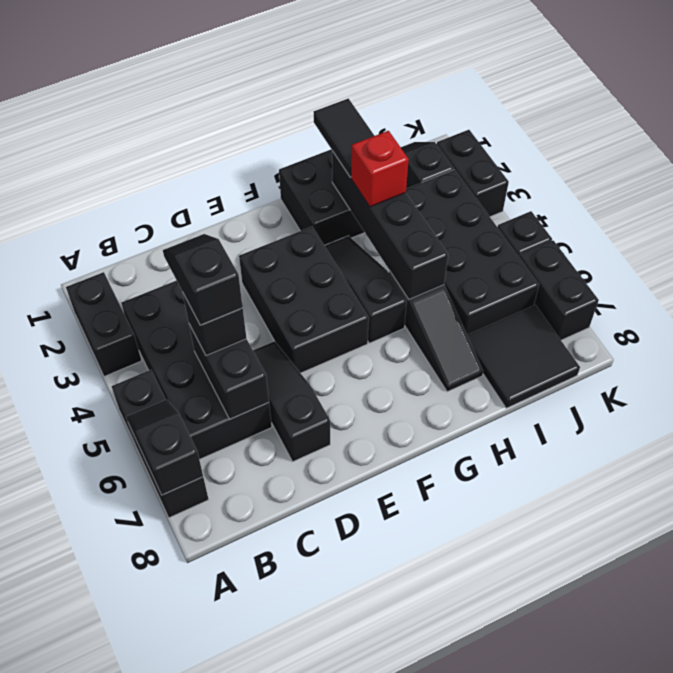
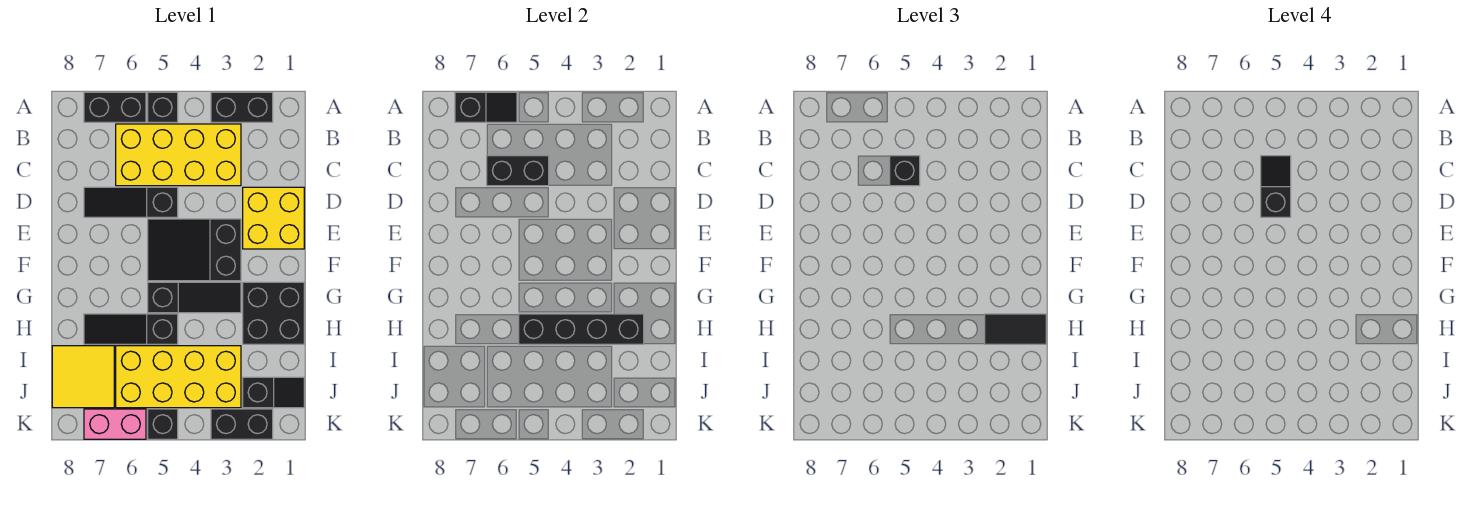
black 2x4 brick [121,280,272,459] -> yellow 2x4 brick [116,124,241,186]
black 1x2 slope [163,234,243,325] -> black 1x2 slope turned to [1261,156,1291,217]
none -> yellow 2x2 brick [243,187,304,249]
black 1x3 slope [253,341,330,462] -> black 1x3 slope turned to [84,187,178,217]
black 2x3 brick [239,227,369,373] -> black 2x3 slope [148,219,241,281]
red 1x1 brick [351,131,409,207] -> none
black 2x4 brick [406,170,539,335] -> yellow 2x4 brick [116,346,241,408]
black 2x2 tile [467,305,580,408] -> yellow 2x2 tile [52,346,114,408]
black 1x2 brick [519,240,599,340] -> pink 1x2 brick [84,409,146,439]

